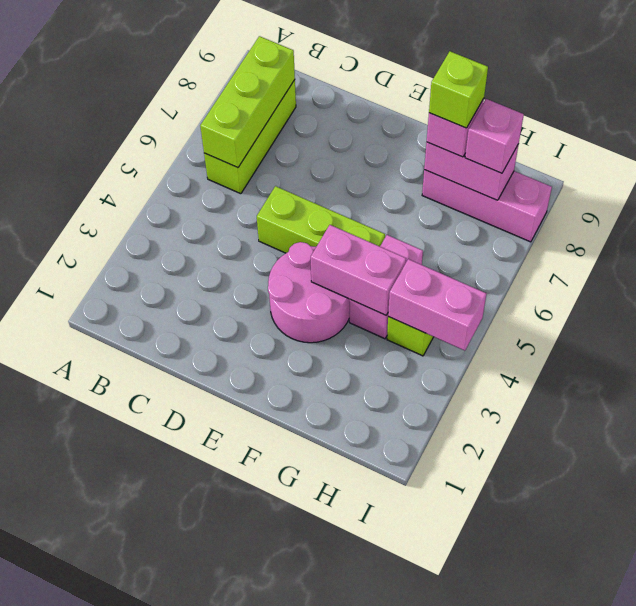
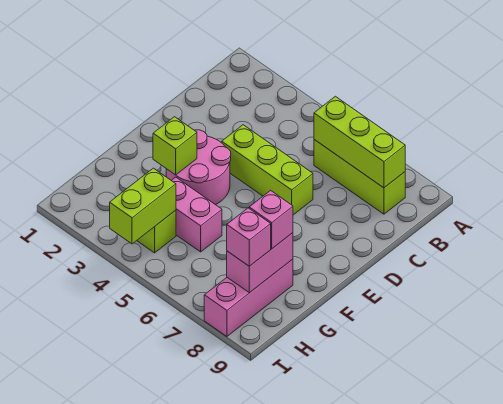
lime 1x3 brick [257,186,385,253] -> lime 1x3 brick turned to [222,125,313,215]
pink 1x2 brick [311,225,406,315] -> none
lime 1x1 brick [429,51,488,128] -> lime 1x1 brick moved to [153,117,197,175]
pink 1x2 brick [388,259,487,351] -> lime 1x2 brick [110,168,176,244]

